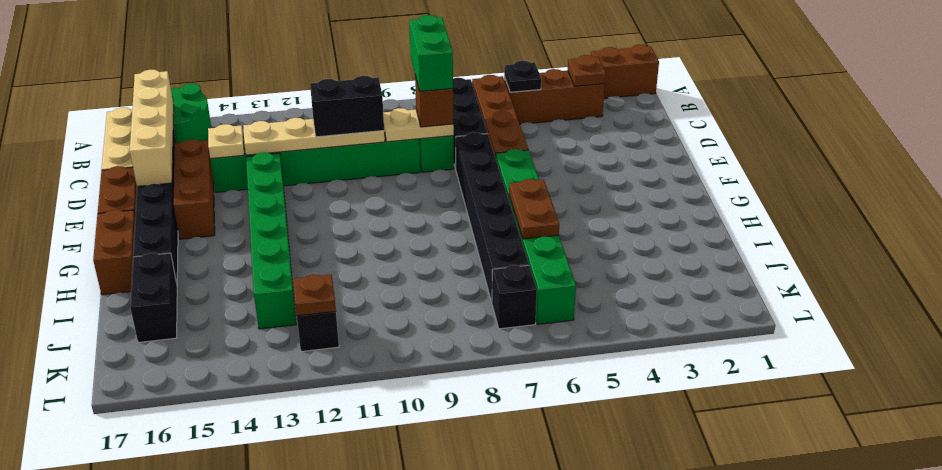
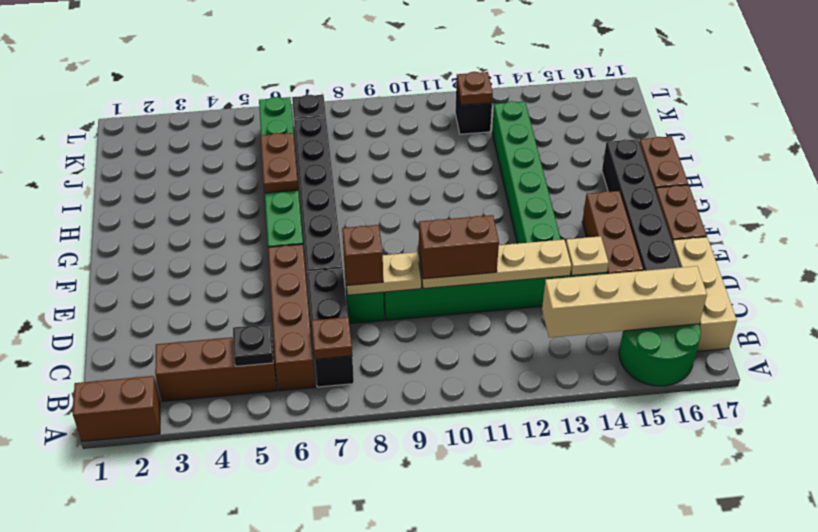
brown 1x1 plate [568,55,606,86] -> brown 1x1 plate moved to [311,317,352,359]
tan 1x4 brick [130,70,174,186] -> tan 1x4 brick turned to [542,266,707,338]
green 1x2 brick [409,15,453,91] -> none
black 1x2 brick [310,76,384,137] -> brown 1x2 brick [418,215,499,279]
black 1x2 brick [130,253,177,343] -> none

